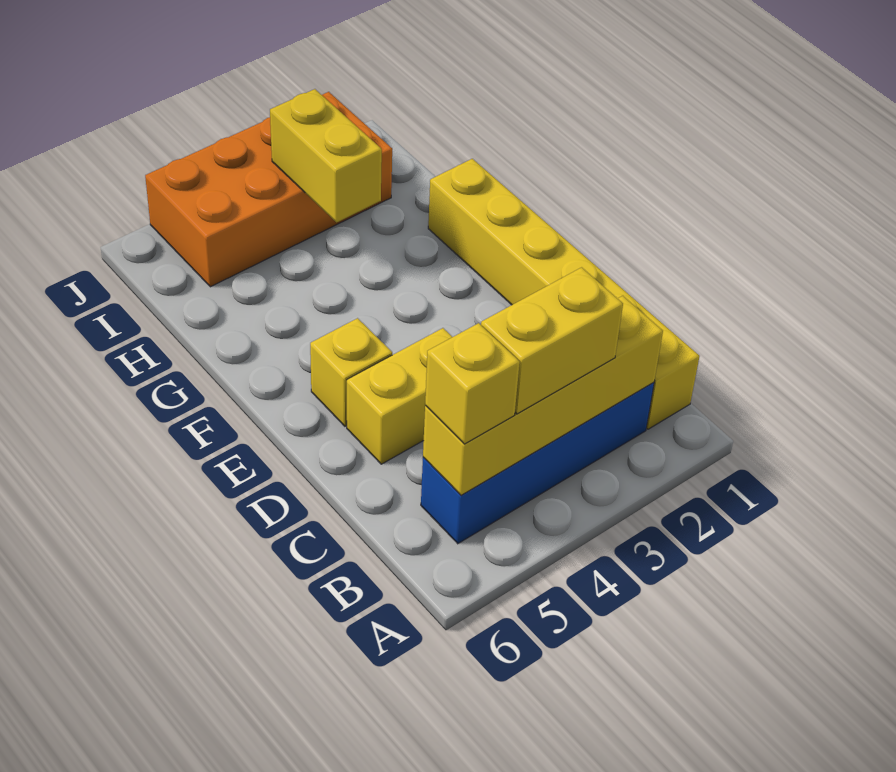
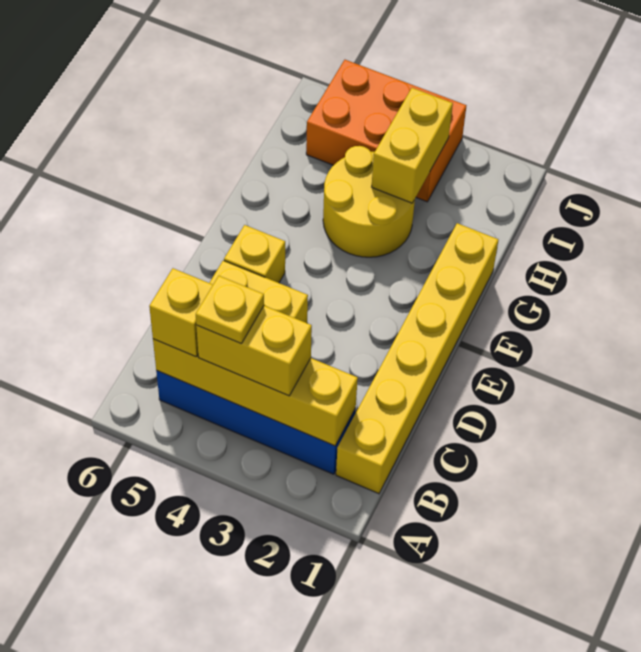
none -> yellow 1x1 plate [196,276,264,344]
none -> yellow 2x2 round brick [323,146,415,257]
orange 2x4 brick [145,92,392,287] -> orange 2x3 brick [306,60,466,202]

